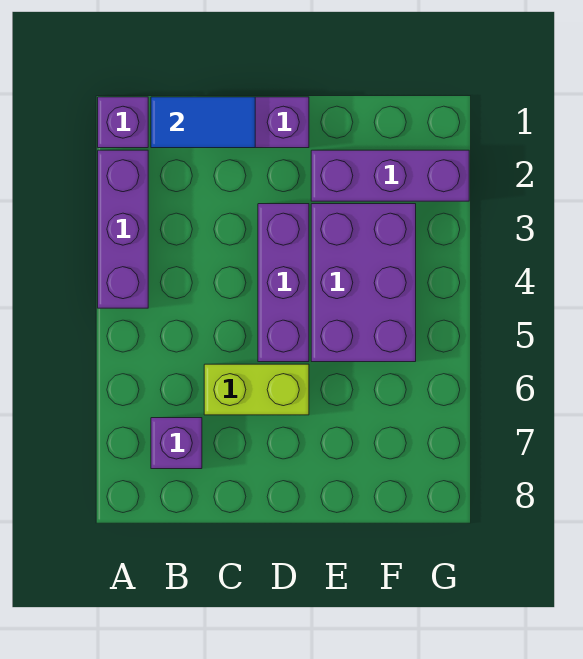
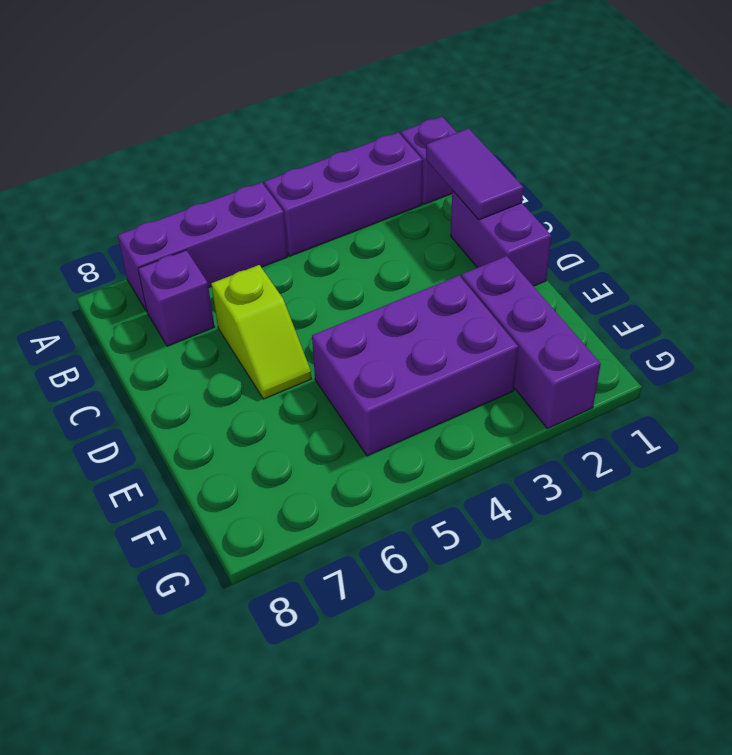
blue 1x2 tile [151,97,255,148] -> purple 1x2 tile [426,129,524,220]
lime 1x2 brick [204,364,309,415] -> lime 1x2 slope [211,265,311,399]
purple 1x3 brick [258,204,309,362] -> purple 1x3 brick moved to [118,182,288,311]

